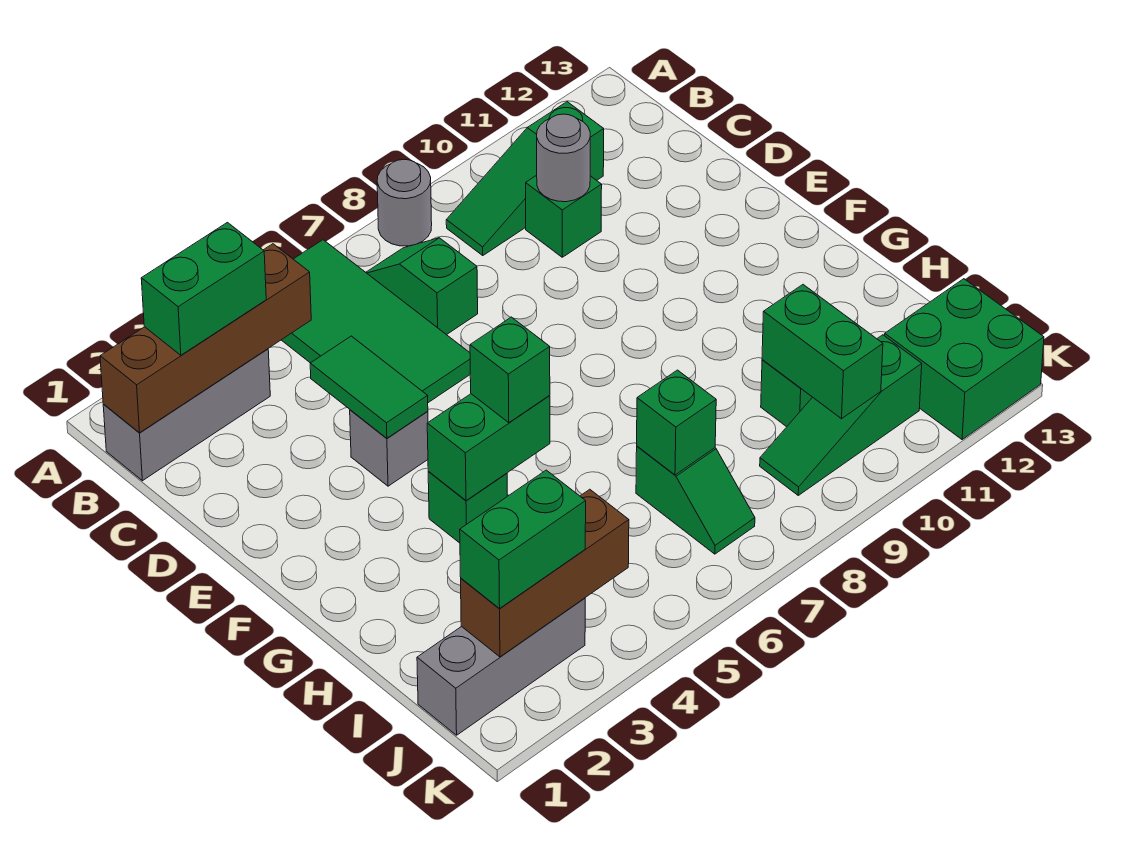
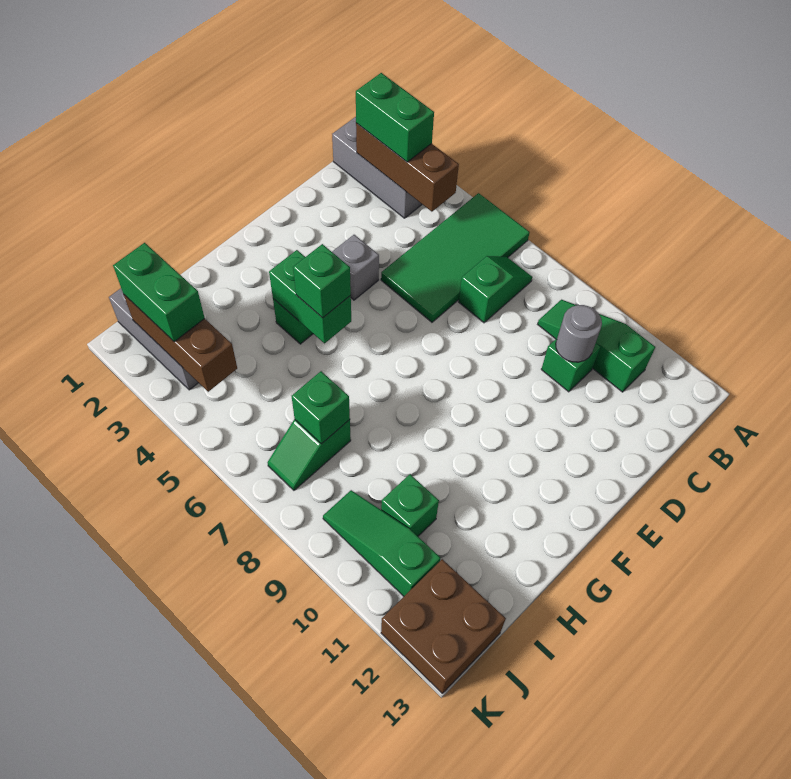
grey 1x1 round brick [377,159,432,246] -> none
brown 1x4 brick [100,244,311,433] -> brown 1x3 brick [356,123,459,212]
green 1x2 tile [310,336,428,438] -> none
green 1x2 brick [762,285,883,419] -> none
green 2x2 brick [885,279,1044,439] -> brown 2x2 brick [381,559,506,693]

